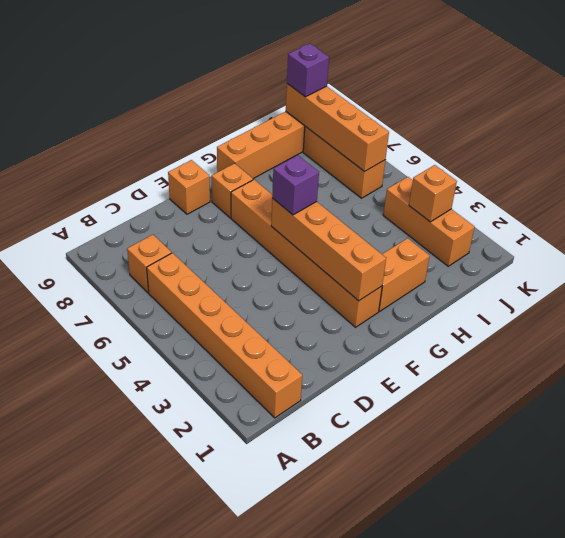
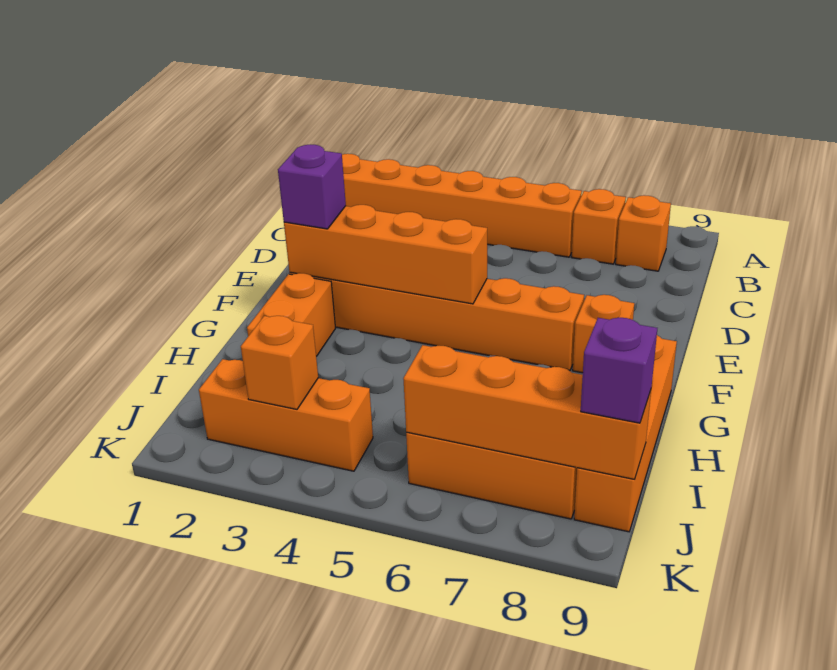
orange 1x1 brick [168,160,210,214] -> orange 1x1 brick moved to [616,195,671,271]
purple 1x1 brick [272,155,319,215] -> purple 1x1 brick moved to [278,145,346,229]

